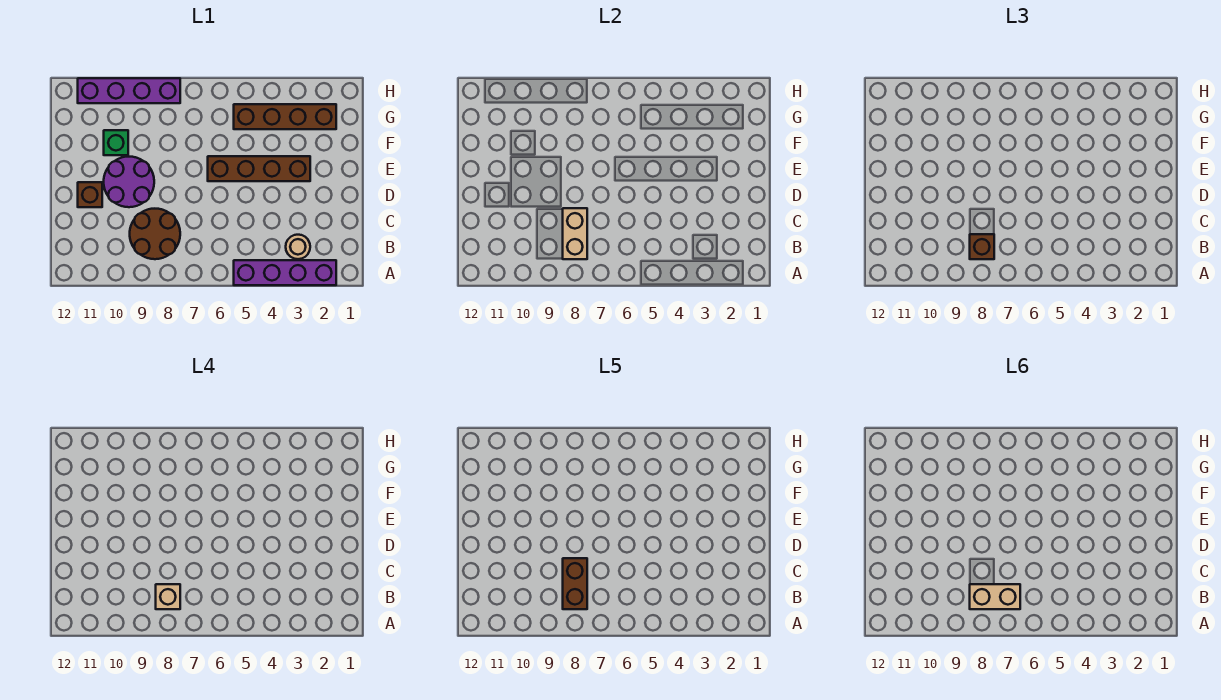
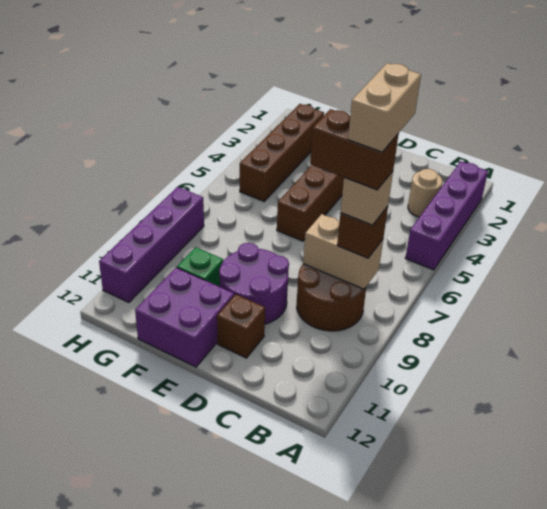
none -> purple 2x2 brick [135,268,234,367]

